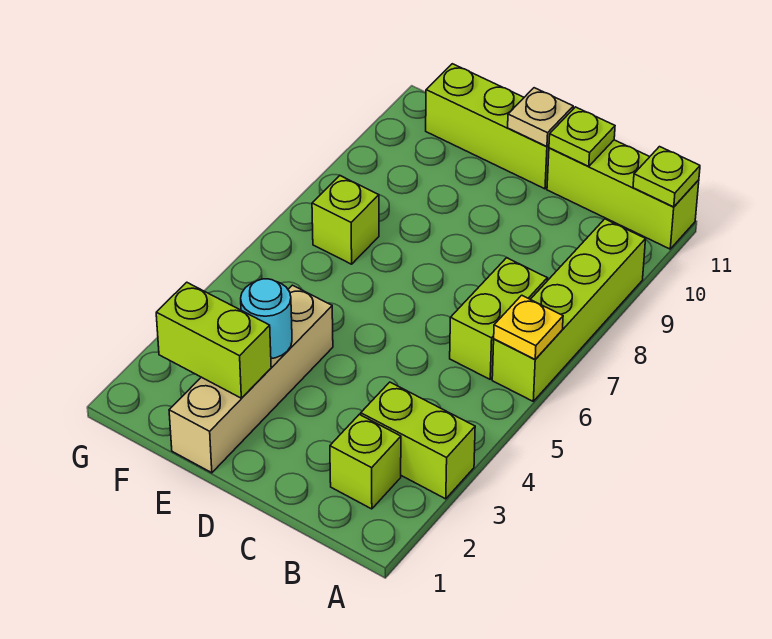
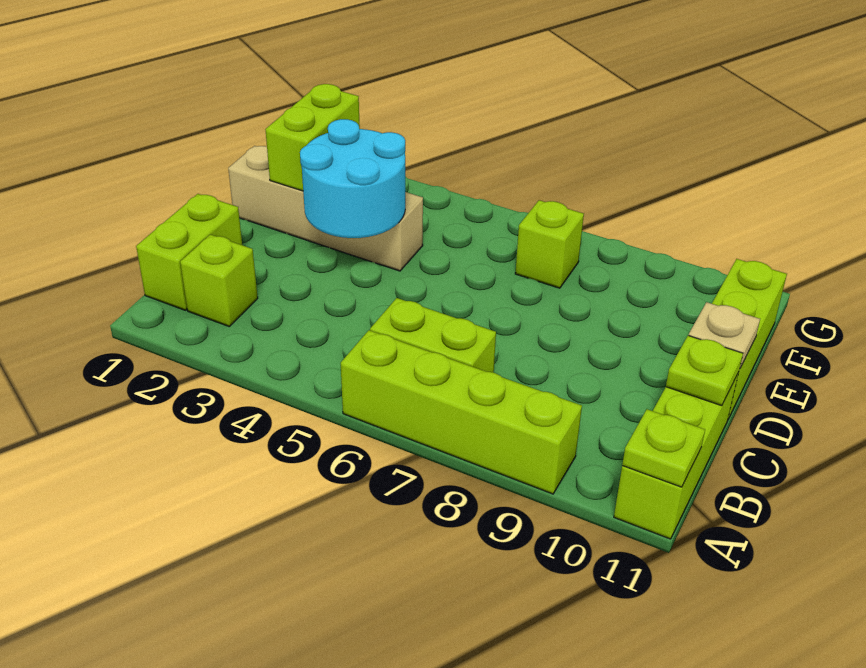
lime 1x2 brick [361,382,475,499] -> lime 1x2 brick moved to [136,194,242,310]
yellow 1x1 plate [494,295,563,359] -> none
cyan 1x1 round brick [241,279,292,359] -> cyan 2x2 round brick [300,119,405,238]

